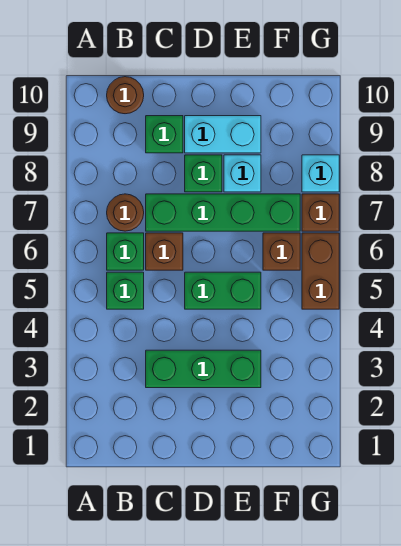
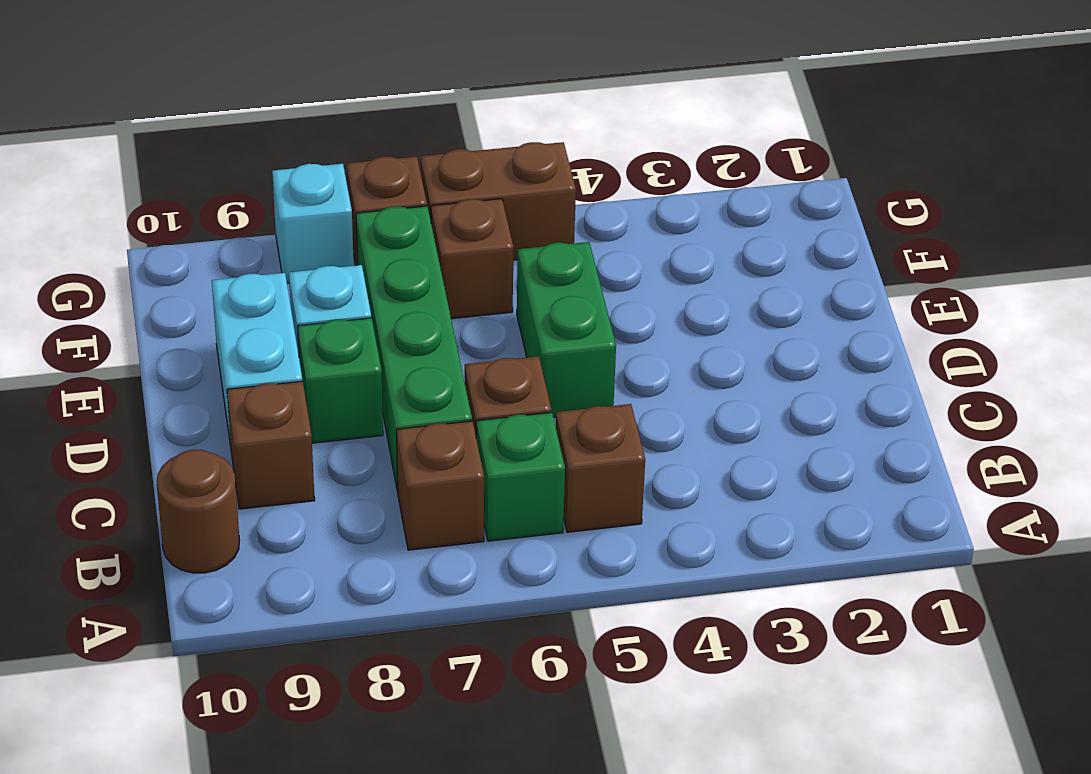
green 1x1 brick [107,272,144,309] -> brown 1x1 brick [556,404,645,532]
brown 1x1 round brick [107,194,144,231] -> brown 1x1 brick [396,421,484,550]
green 1x3 brick [146,350,261,388] -> none
green 1x1 brick [146,116,183,153] -> brown 1x1 brick [227,381,315,509]

